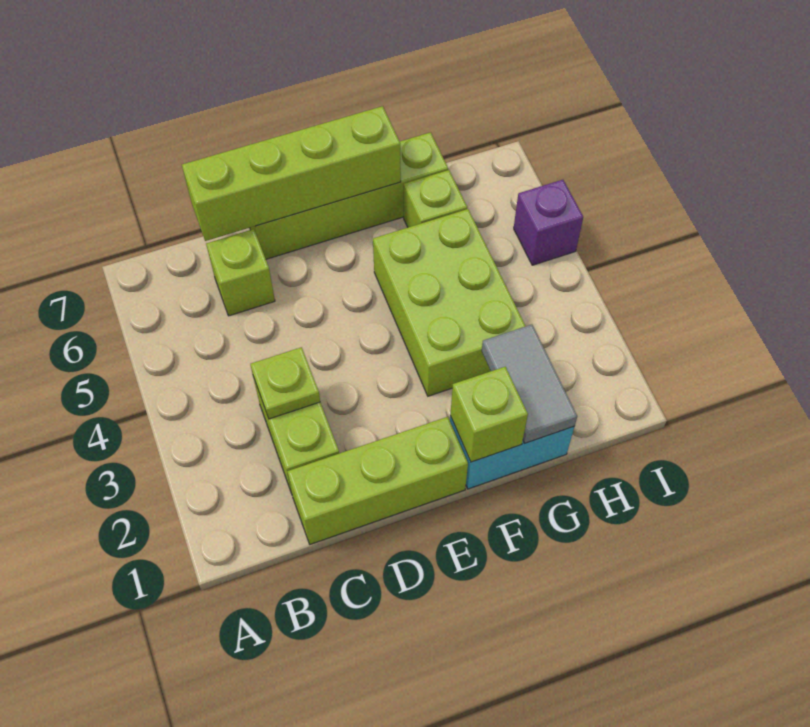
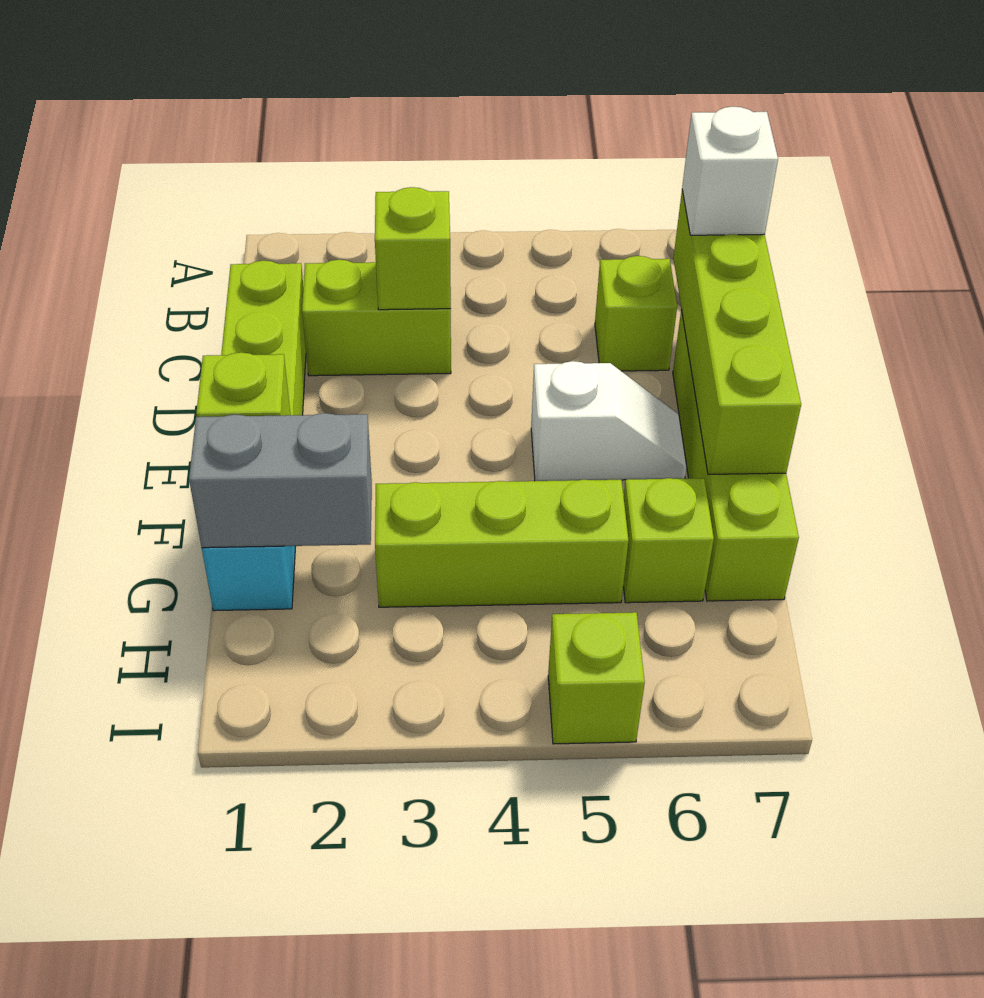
lime 1x1 plate [250,347,320,419] -> lime 1x1 brick [375,187,451,310]
none -> white 1x1 brick [682,106,778,235]
none -> white 1x2 slope [531,361,687,481]
lime 2x3 brick [373,209,525,396] -> lime 1x3 brick [375,480,629,607]
grey 1x2 tile [482,324,577,443] -> grey 1x2 brick [189,413,372,548]
purple 1x1 brick [514,180,583,265] -> lime 1x1 brick [548,612,645,744]

